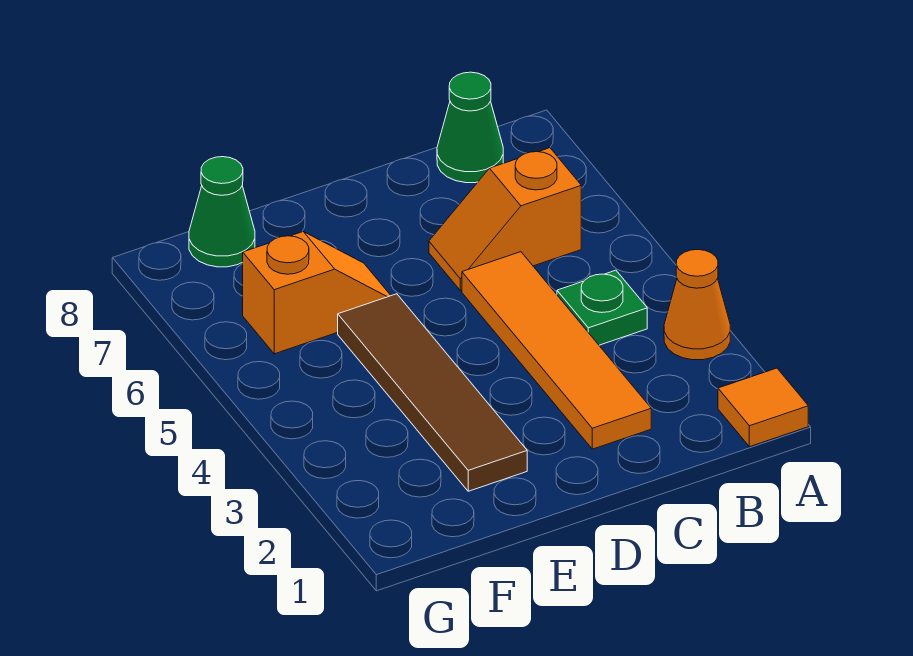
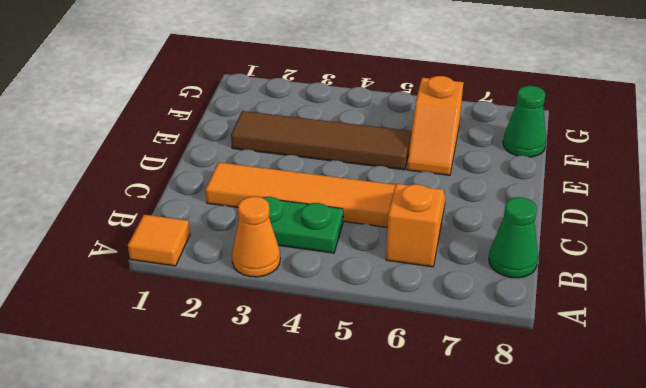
green 1x1 plate [557,270,647,345] -> green 1x2 plate [262,197,343,253]

